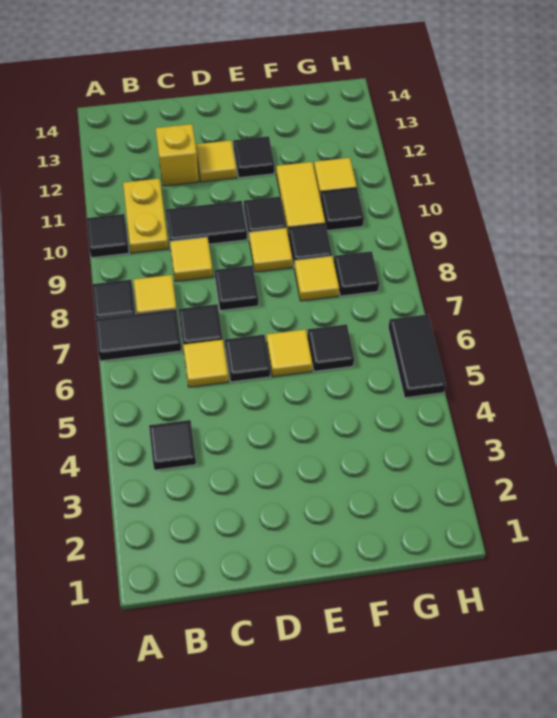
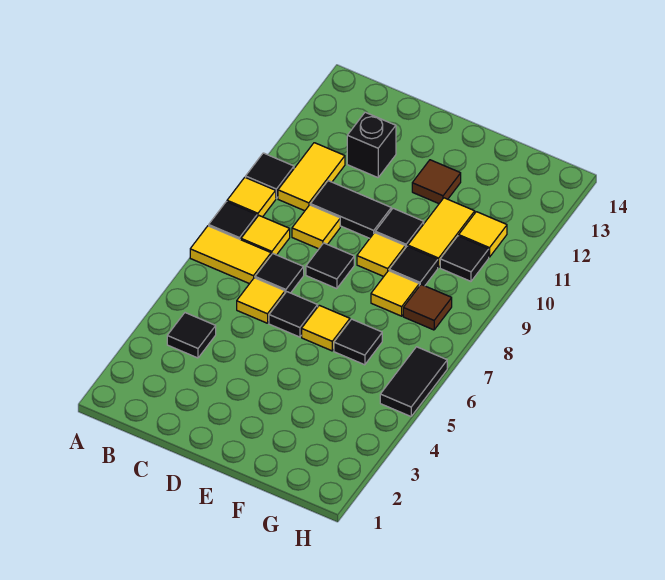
black 1x2 tile [95,309,182,361] -> yellow 1x2 tile [190,226,271,284]
yellow 1x2 plate [123,179,169,253] -> yellow 1x2 tile [278,143,345,211]
yellow 1x1 brick [155,124,199,186] -> black 1x1 brick [347,112,396,178]
yellow 1x1 tile [196,140,237,182] -> yellow 1x1 tile moved to [227,177,276,217]
black 1x1 tile [233,136,274,178] -> brown 1x1 tile [412,160,461,204]
black 1x1 tile [334,251,379,296] -> brown 1x1 tile [403,285,452,330]

